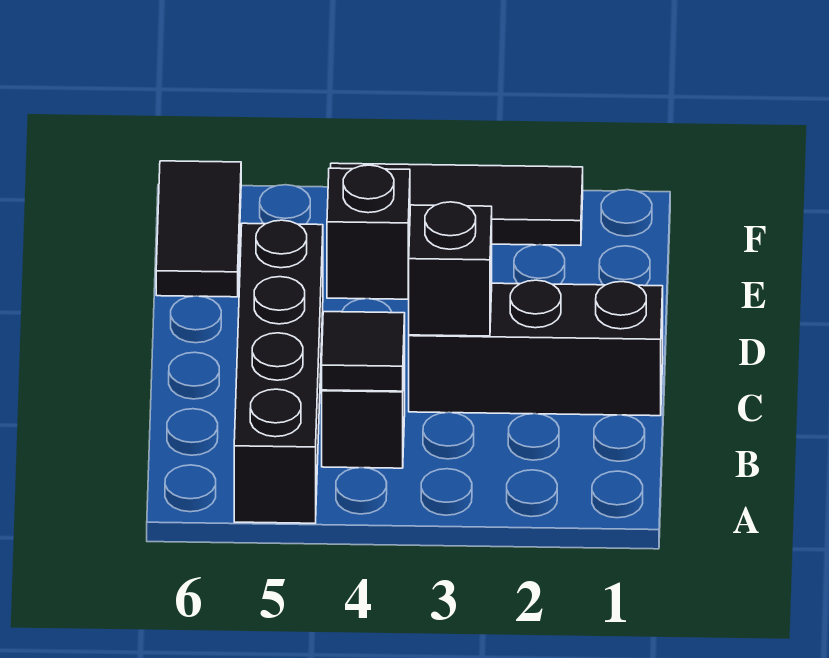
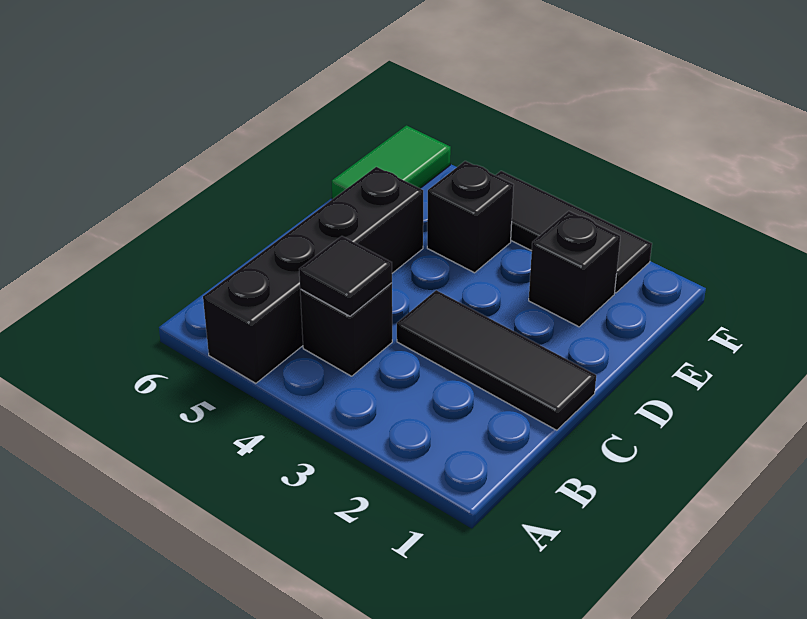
black 1x3 brick [409,280,663,416] -> black 1x3 tile [397,290,596,430]
black 1x1 brick [408,202,492,336] -> black 1x1 brick moved to [529,211,620,327]
black 1x2 tile [156,161,241,297] -> green 1x2 tile [332,125,451,199]

